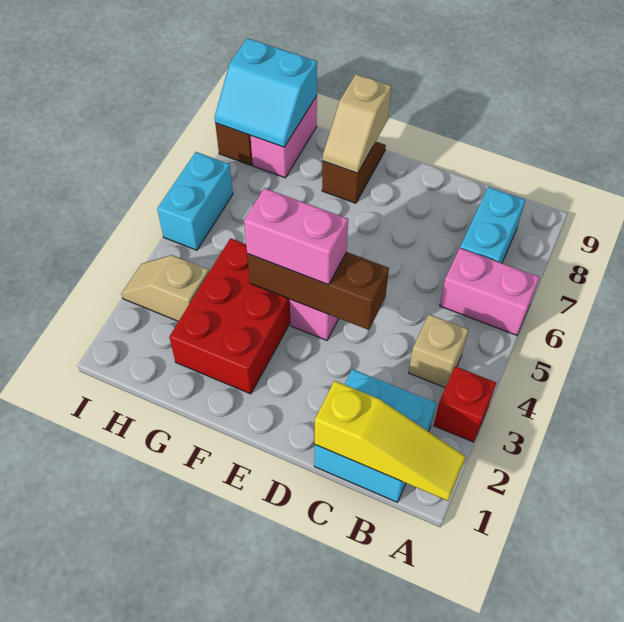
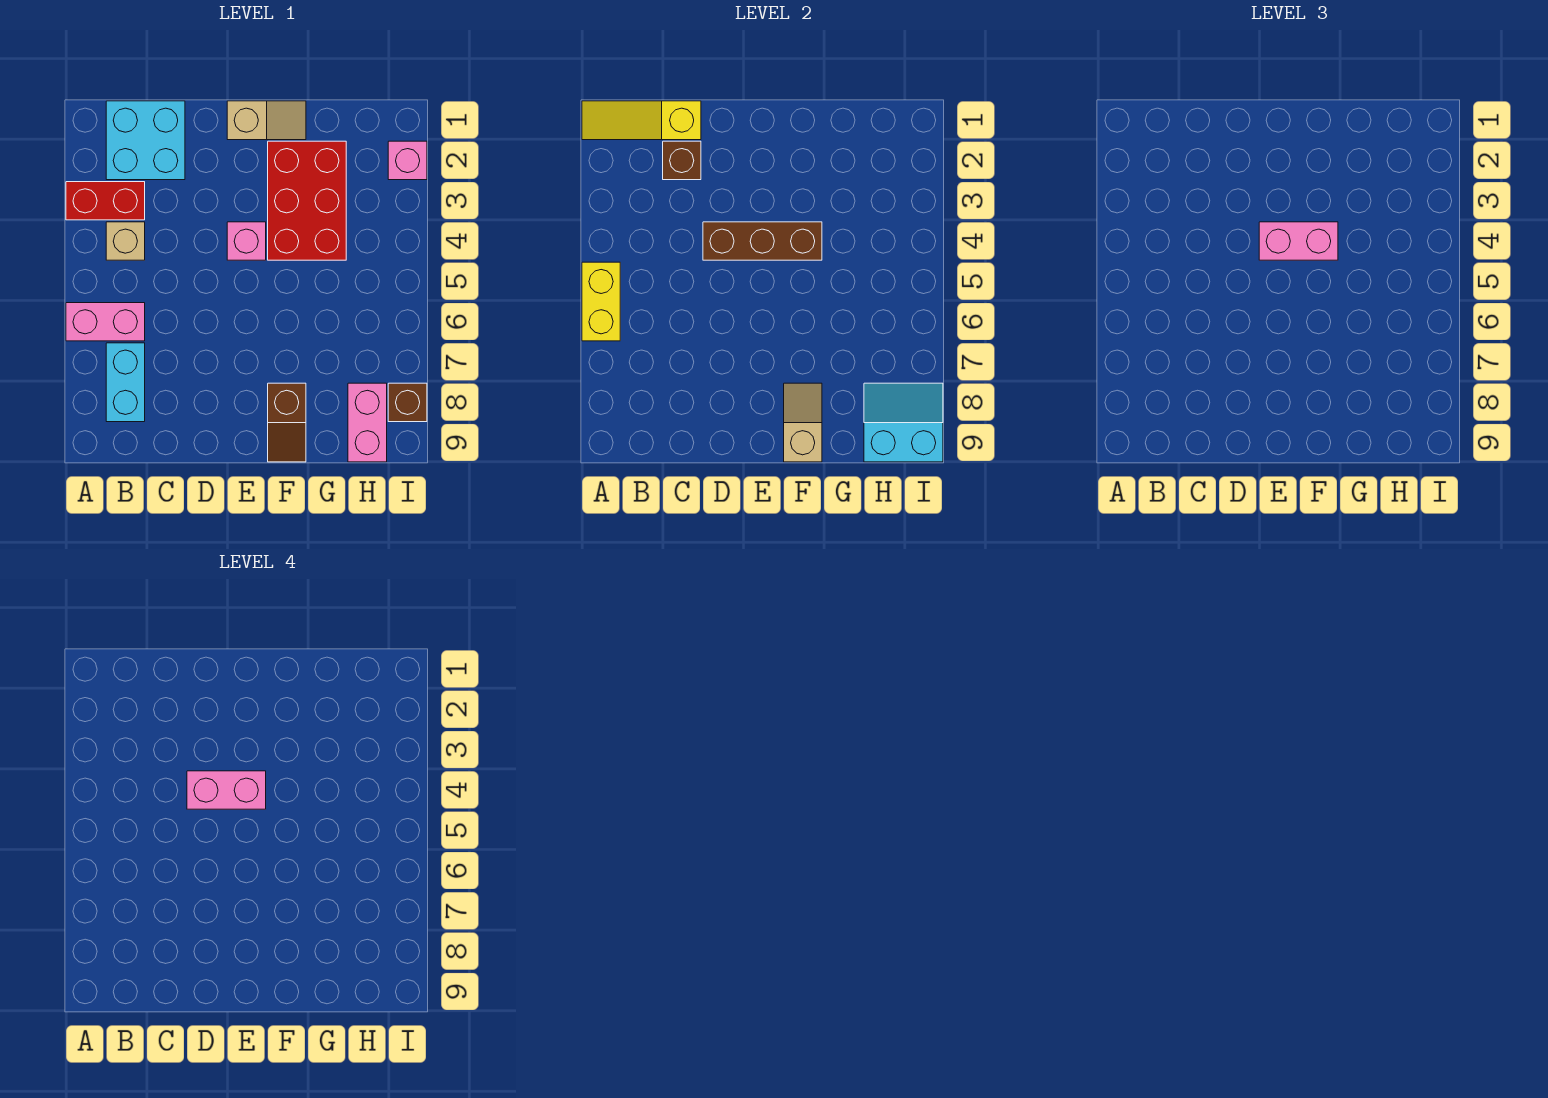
red 1x1 brick [434,366,496,442] -> red 1x2 brick [66,182,145,220]
none -> yellow 1x2 brick [582,262,620,341]
none -> brown 1x1 brick [663,141,701,180]
none -> pink 1x2 brick [187,771,266,809]
tan 1x2 slope [121,255,209,321] -> tan 1x2 slope moved to [227,101,306,140]
none -> pink 1x1 brick [388,141,427,180]
cyan 1x2 brick [157,152,233,250] -> none

